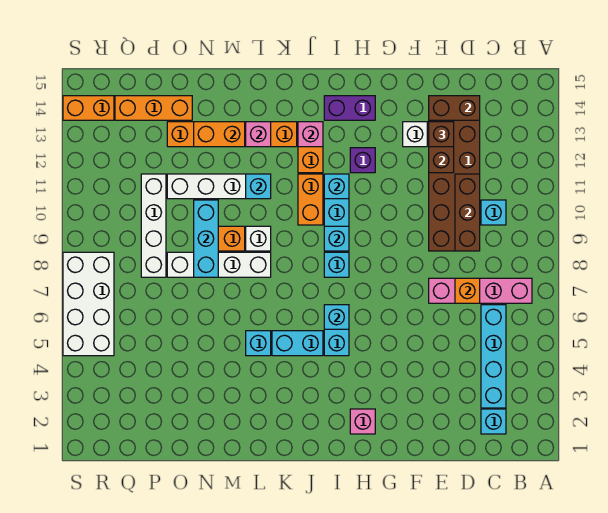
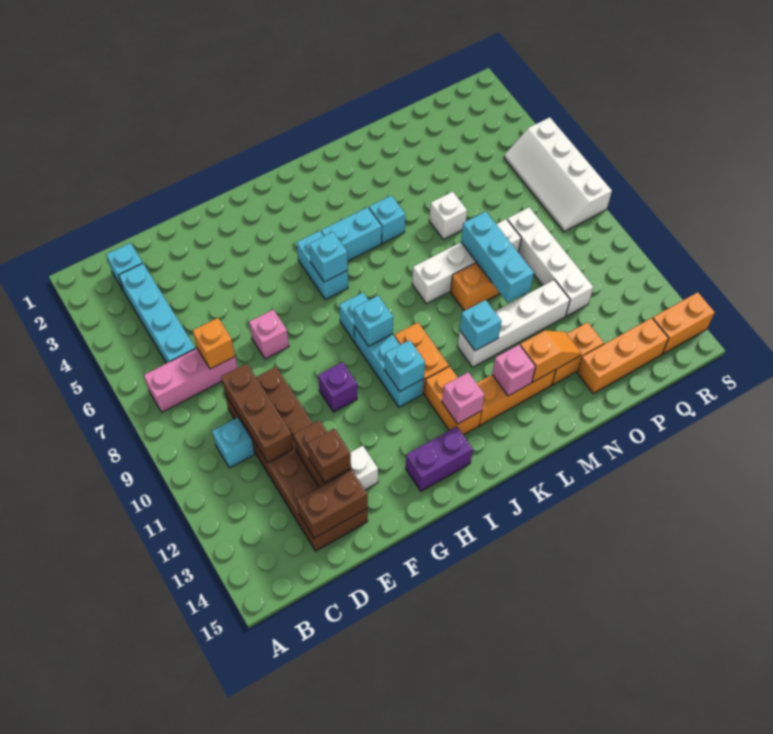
pink 1x4 brick [429,278,532,303] -> pink 1x3 brick [144,348,237,412]
pink 1x1 brick [350,409,375,434] -> pink 1x1 brick moved to [249,309,289,359]
purple 1x1 brick [350,148,375,173] -> purple 1x1 brick moved to [318,362,357,412]
white 1x1 brick [246,226,271,251] -> white 1x1 brick moved to [429,192,467,239]
orange 1x2 brick [194,122,245,147] -> orange 1x2 slope [520,330,581,382]
white 2x4 brick [63,252,114,356] -> white 2x4 slope [504,117,612,232]

